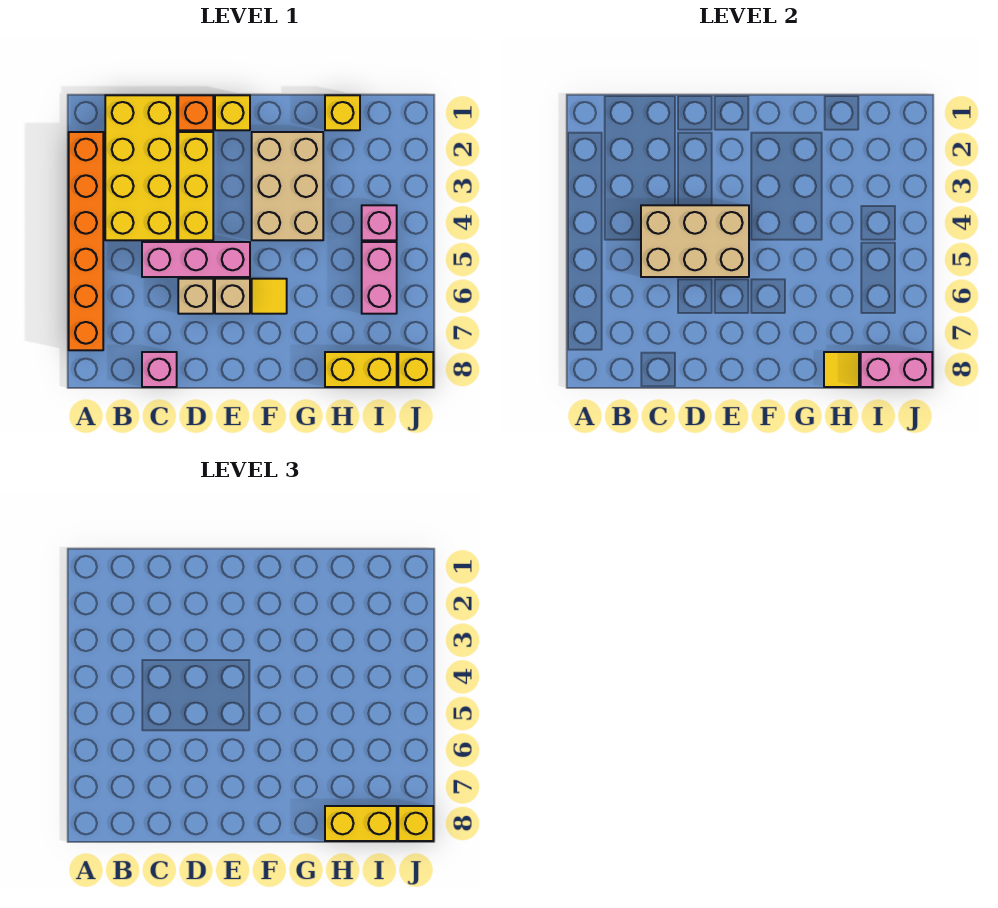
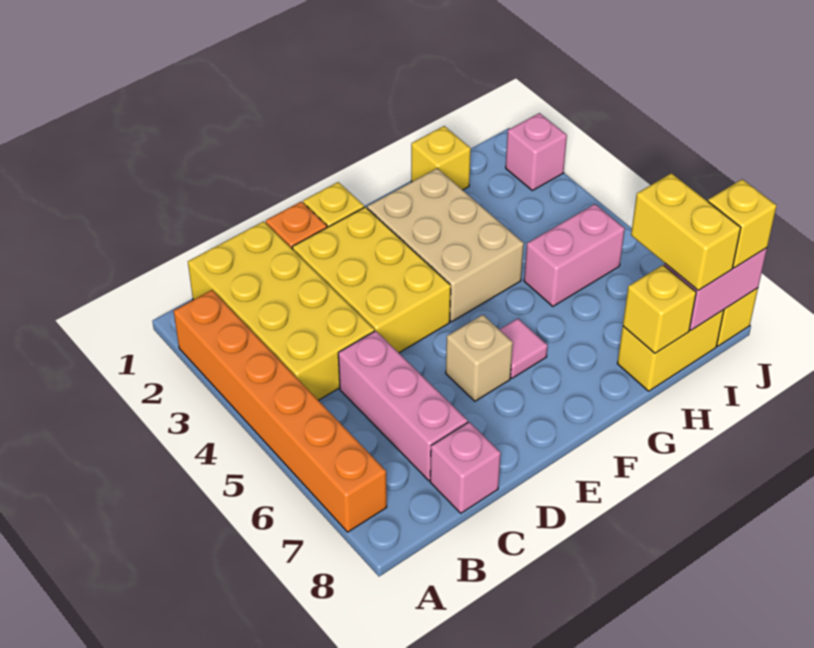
tan 2x3 brick [641,205,749,277] -> none
pink 1x3 brick [142,242,250,277] -> pink 1x3 brick turned to [338,331,468,481]
yellow 1x3 brick [178,132,213,240] -> yellow 2x3 brick [292,207,451,353]
tan 1x1 brick [178,279,213,314] -> none
yellow 1x1 tile [252,279,287,314] -> pink 1x1 tile [499,319,548,378]
yellow 1x1 tile [824,352,859,387] -> yellow 1x1 brick [623,265,696,353]
yellow 1x2 brick [325,806,397,841] -> yellow 1x2 brick turned to [631,173,741,290]
pink 1x1 brick [362,205,397,240] -> pink 1x1 brick moved to [506,113,567,191]
pink 1x2 brick [362,242,397,314] -> pink 1x2 brick turned to [524,204,625,306]

